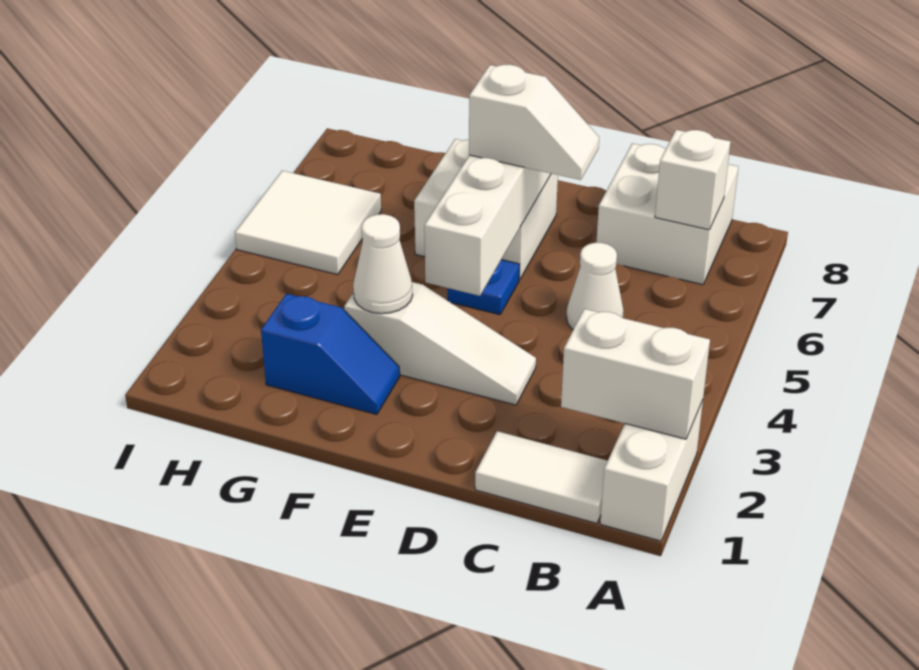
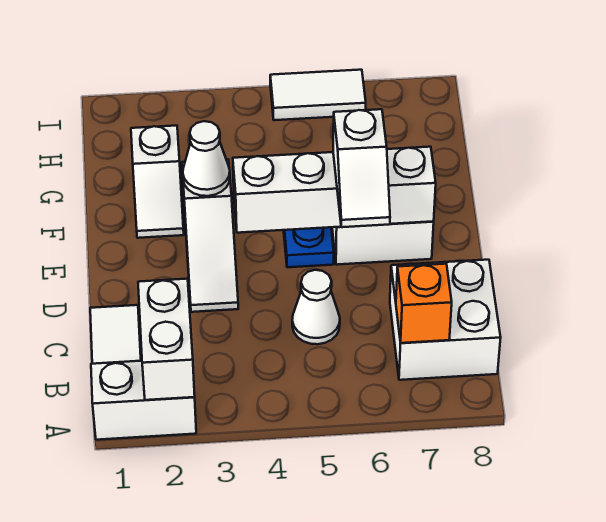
white 1x1 brick [655,130,731,230] -> orange 1x1 brick [396,264,452,343]
blue 1x2 slope [261,294,400,414] -> white 1x2 slope [131,126,184,238]
white 2x2 tile [235,171,381,275] -> white 1x2 tile [270,70,366,120]

